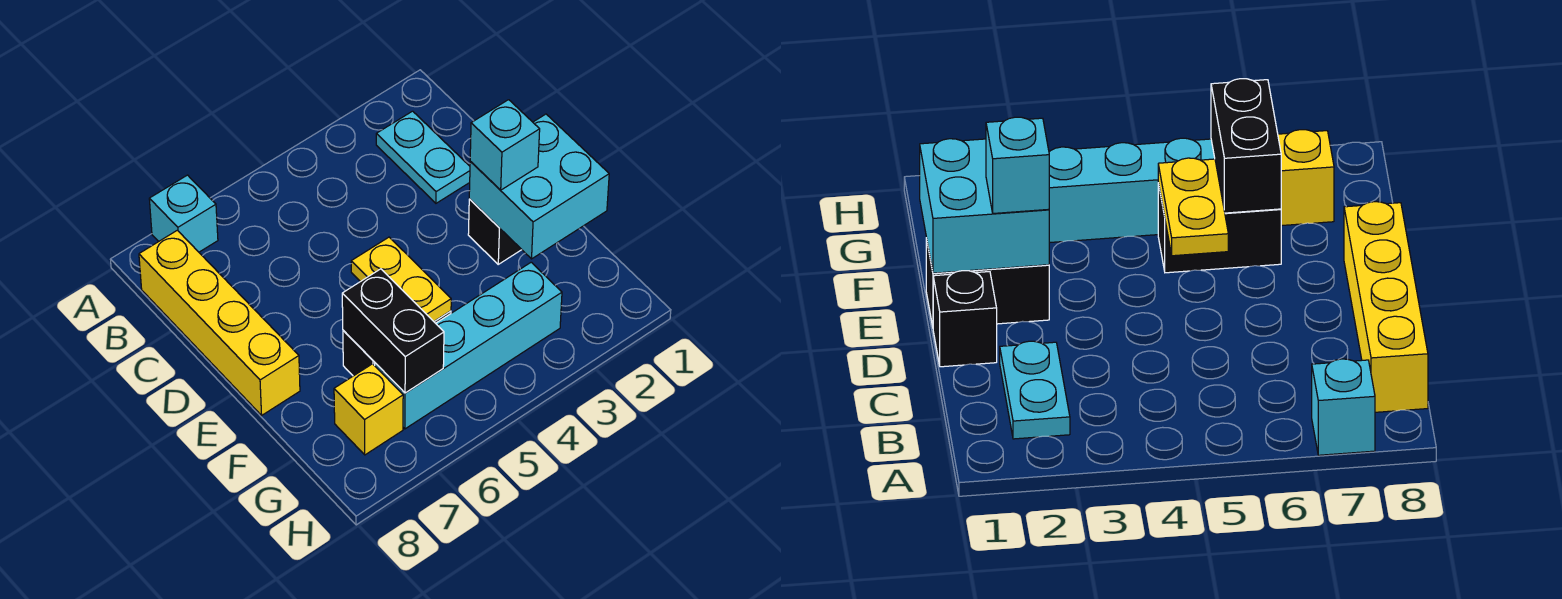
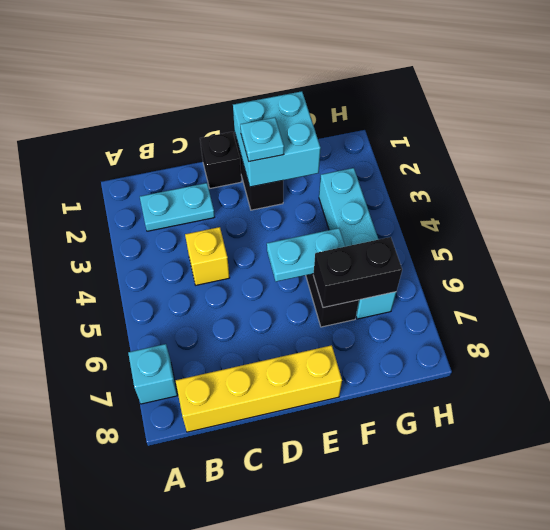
cyan 1x1 brick [470,100,540,190] -> cyan 1x1 plate [240,117,284,162]
yellow 1x2 plate [351,237,451,321] -> cyan 1x2 plate [267,228,345,282]
yellow 1x1 brick [334,364,403,455] -> yellow 1x1 brick moved to [185,227,230,285]

